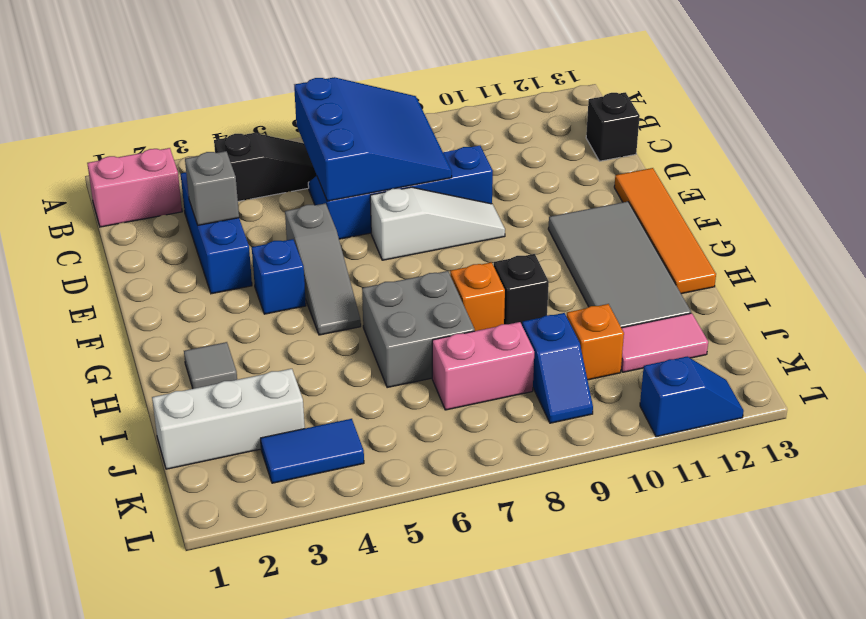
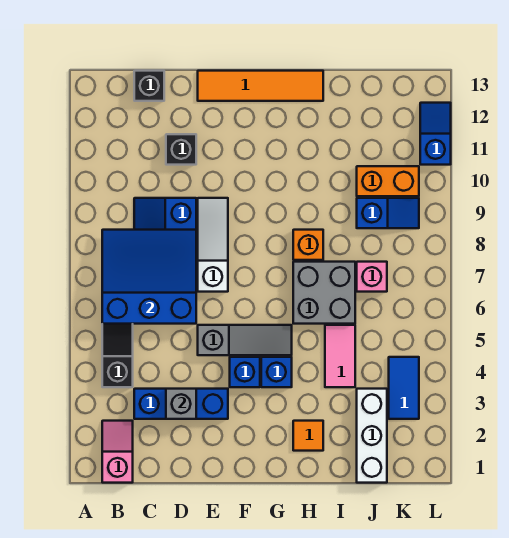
pink 1x2 brick [87,148,182,227] -> pink 1x2 slope [102,421,133,483]
grey 2x4 tile [548,202,691,328] -> none
none -> blue 1x1 brick [261,357,292,387]
grey 1x1 tile [184,342,237,389] -> orange 1x1 tile [293,421,323,451]
black 1x1 brick [494,254,549,324] -> black 1x1 brick moved to [166,134,196,165]
pink 1x2 brick [432,322,534,410] -> pink 1x1 brick [357,262,387,292]
orange 1x1 brick [566,304,624,380] -> orange 1x2 brick [357,166,419,196]
pink 1x2 tile [621,313,708,372] -> pink 1x2 tile moved to [325,325,355,387]

